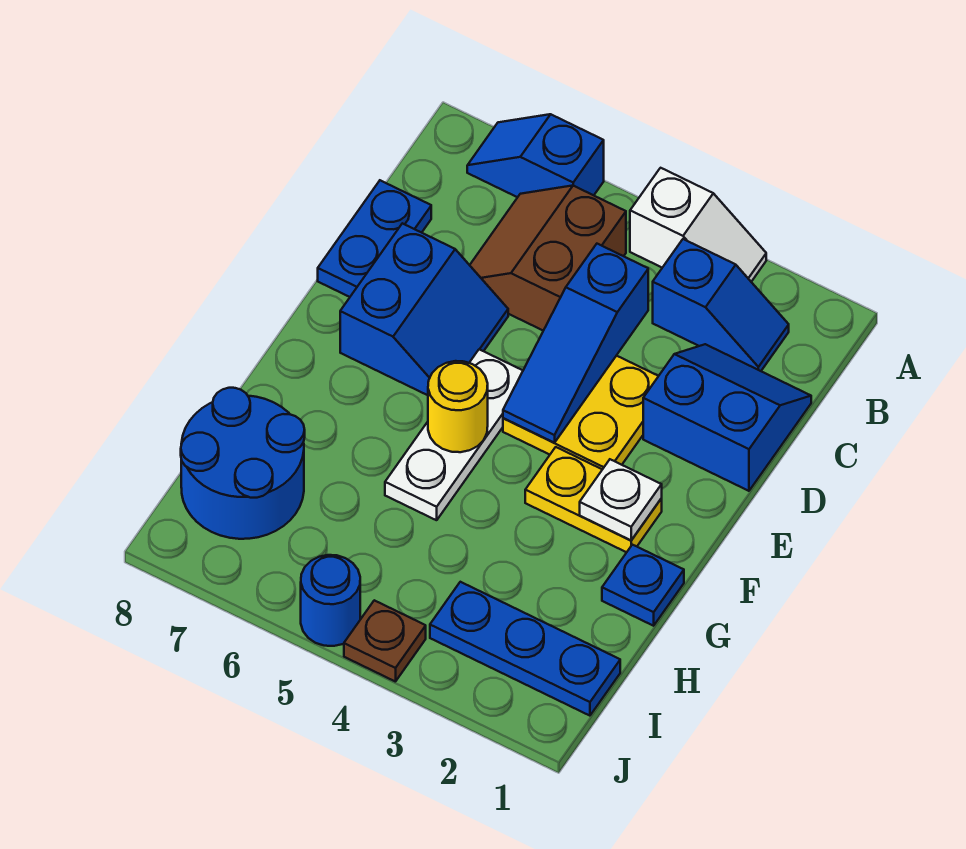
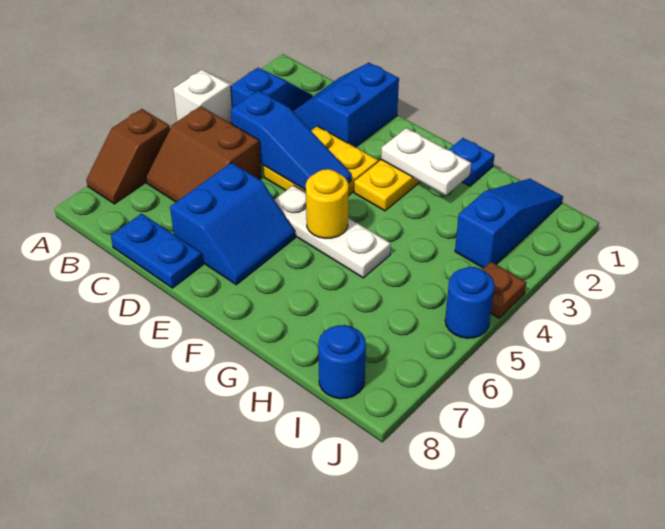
blue 1x2 slope [467,114,604,197] -> brown 1x2 slope [86,109,170,204]
blue 2x2 slope [340,223,508,395] -> blue 2x2 slope turned to [170,163,295,285]
white 1x1 plate [580,459,662,540] -> white 1x2 plate [381,128,471,195]
blue 2x2 round brick [181,388,305,539] -> blue 1x1 round brick [318,325,366,399]
blue 1x3 plate [430,582,620,716] -> blue 1x3 slope [455,179,563,268]

